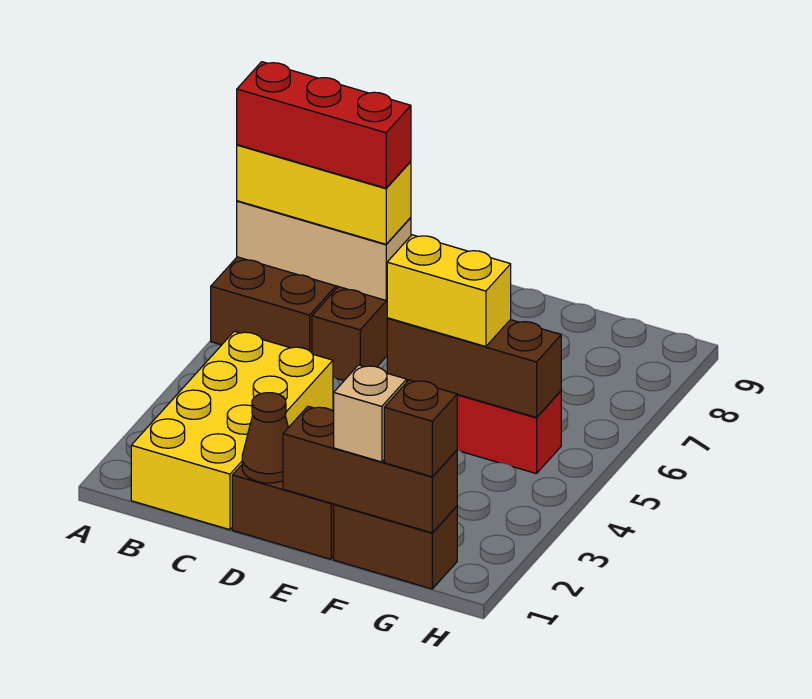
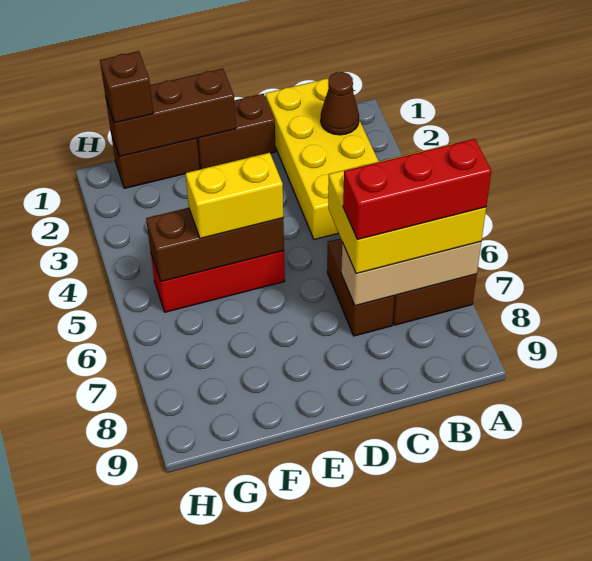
yellow 1x3 brick [237,145,411,244] -> yellow 2x3 brick [328,143,486,274]
brown 1x1 cone [242,393,288,483] -> brown 1x1 cone moved to [321,72,359,135]
tan 1x1 brick [334,365,407,462] -> none

